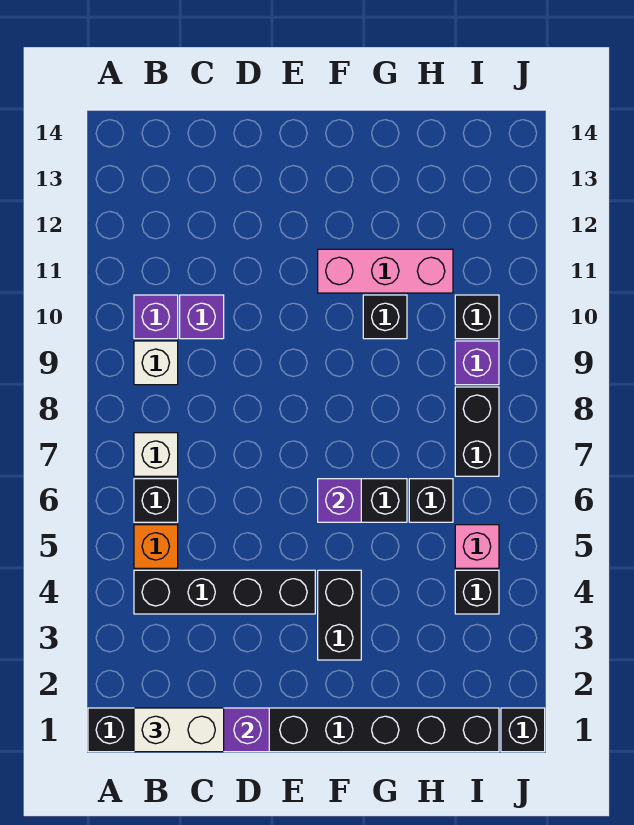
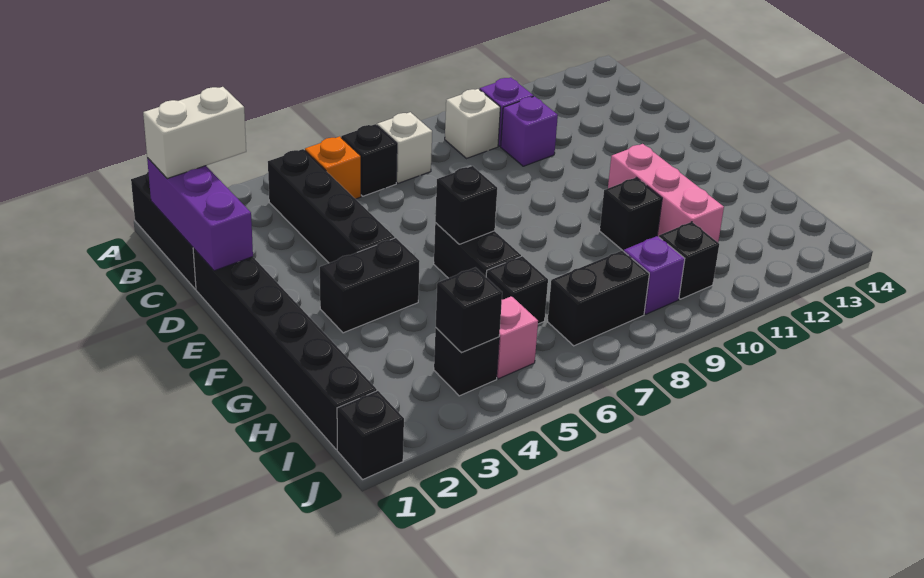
white 1x2 brick [134,708,224,752] -> white 1x2 brick turned to [143,87,246,179]
purple 1x1 brick [318,479,361,522] -> black 1x1 brick [435,166,497,244]
none -> black 1x1 brick [436,268,502,353]

